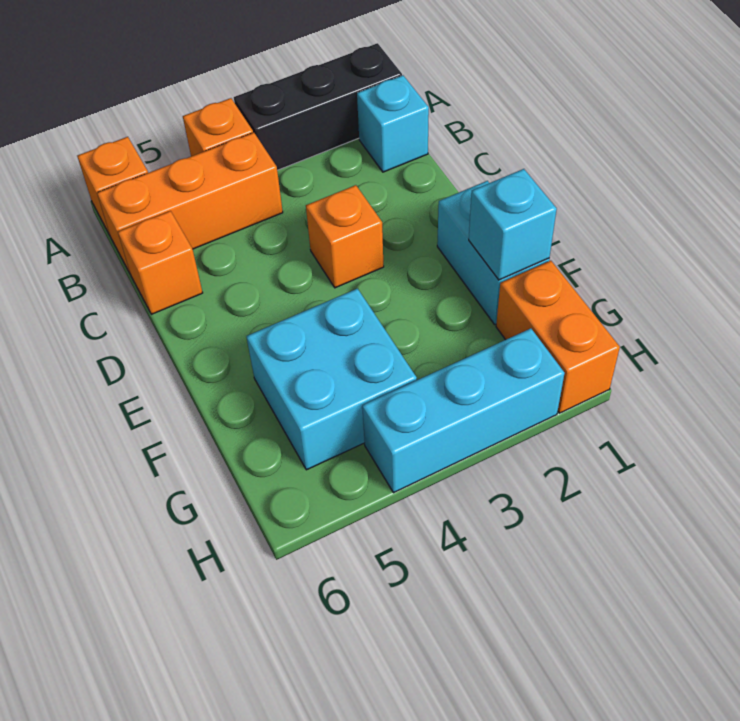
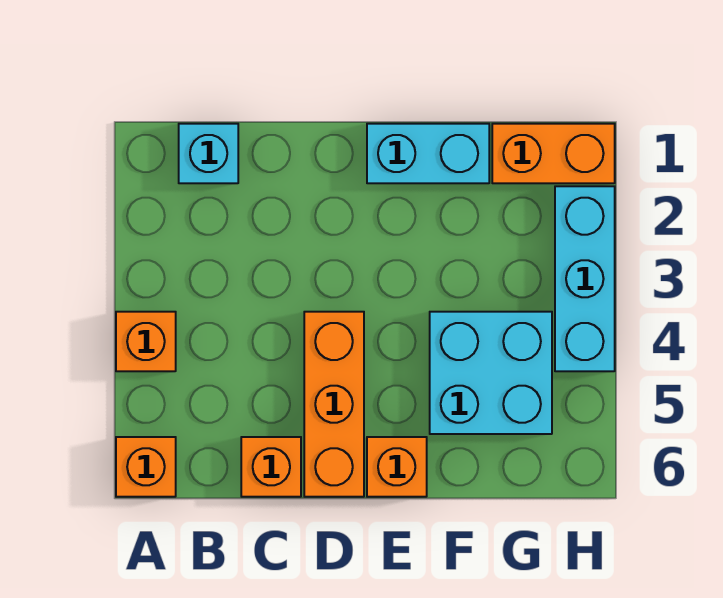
black 1x3 brick [234,43,402,170] -> none
orange 1x3 brick [97,133,283,273] -> orange 1x3 brick moved to [304,312,364,497]
orange 1x1 brick [306,185,384,288] -> orange 1x1 brick moved to [367,437,427,497]
cyan 1x1 brick [469,169,557,280] -> none

